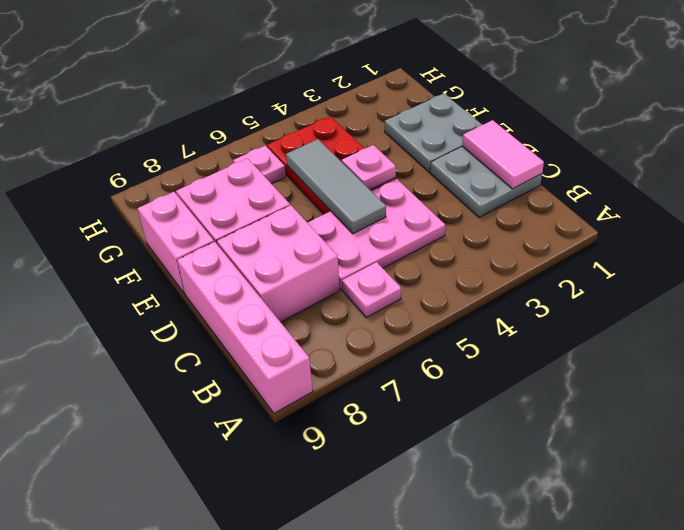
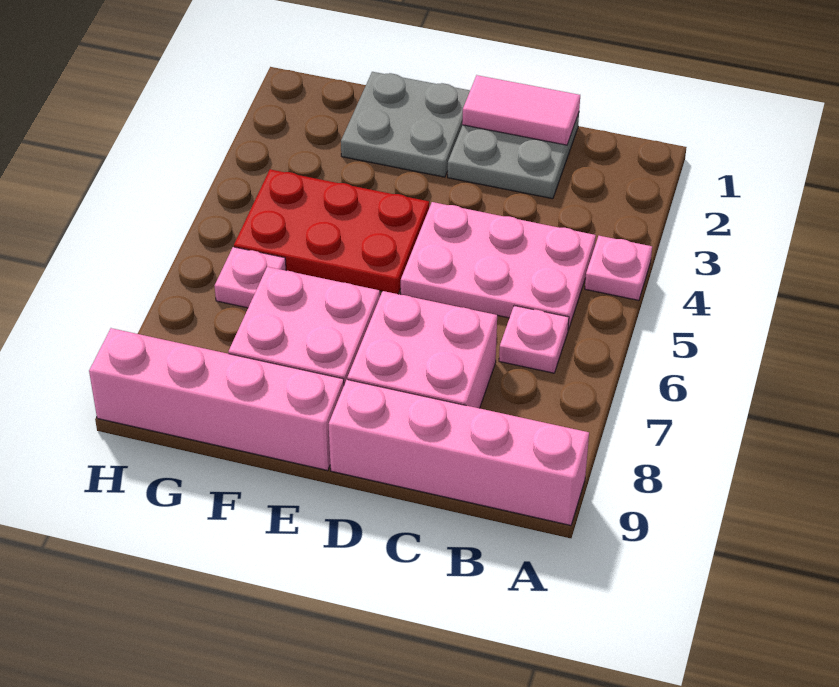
pink 2x3 plate [307,179,445,290] -> pink 2x3 plate turned to [401,202,596,330]
grey 1x3 tile [286,139,386,234] -> none
pink 1x1 plate [342,145,396,190] -> pink 1x1 plate moved to [585,236,652,300]
pink 1x2 brick [138,192,214,293] -> pink 1x4 brick [89,328,344,471]

